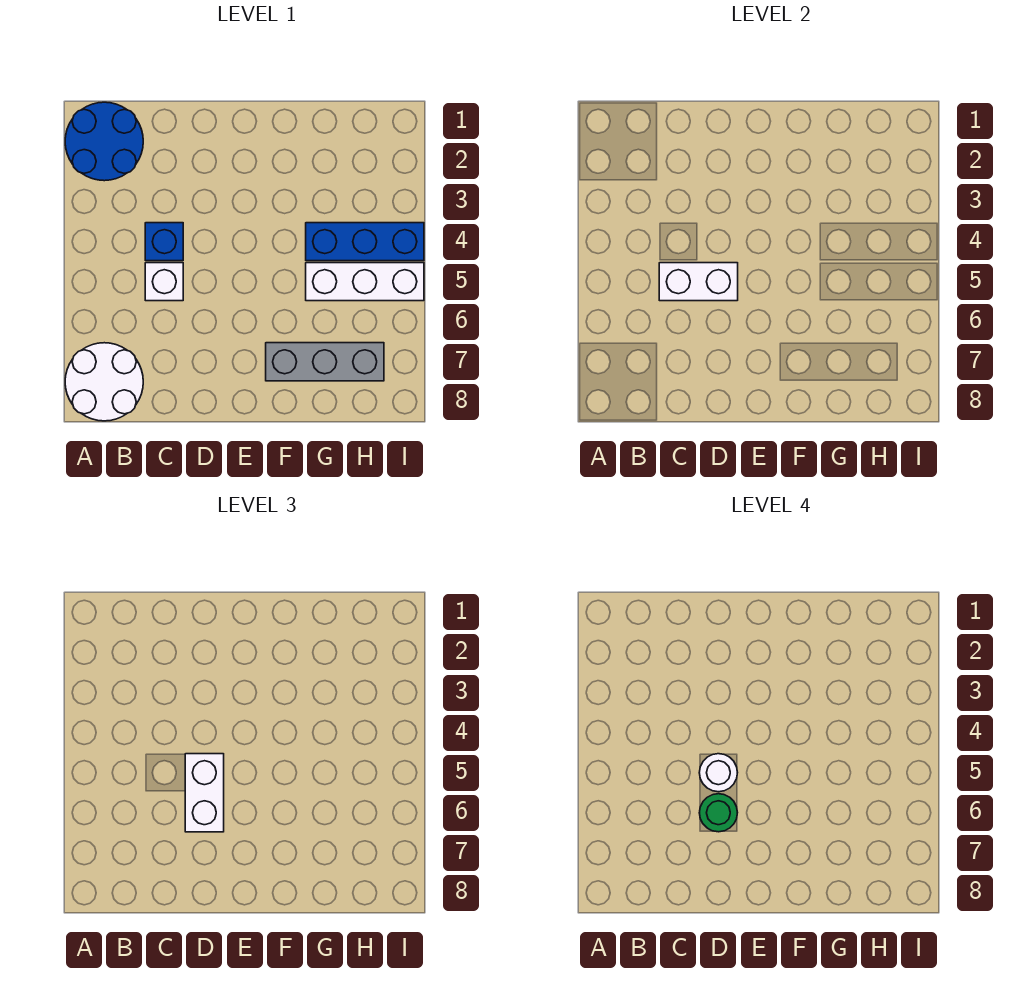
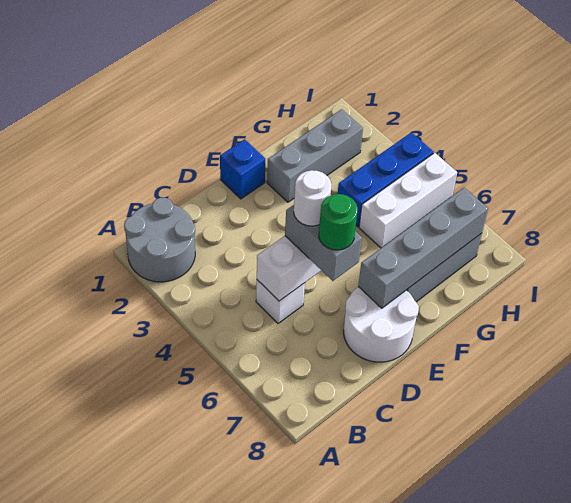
blue 2x2 round brick [65,102,143,181] -> grey 2x2 round brick [124,198,195,282]
white 2x2 round brick [65,343,143,421] -> white 2x2 round brick moved to [344,287,419,362]
blue 1x1 brick [145,223,183,261] -> blue 1x1 brick moved to [220,139,266,199]
white 1x2 brick [185,754,224,832] -> grey 1x2 brick [285,205,362,281]
none -> grey 1x4 brick [358,188,488,308]
none -> grey 1x3 brick [267,109,363,202]

